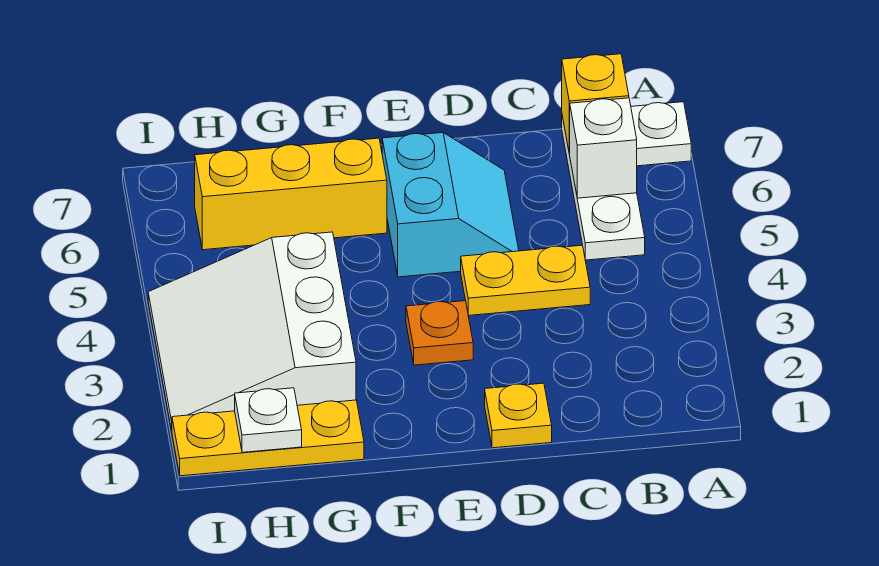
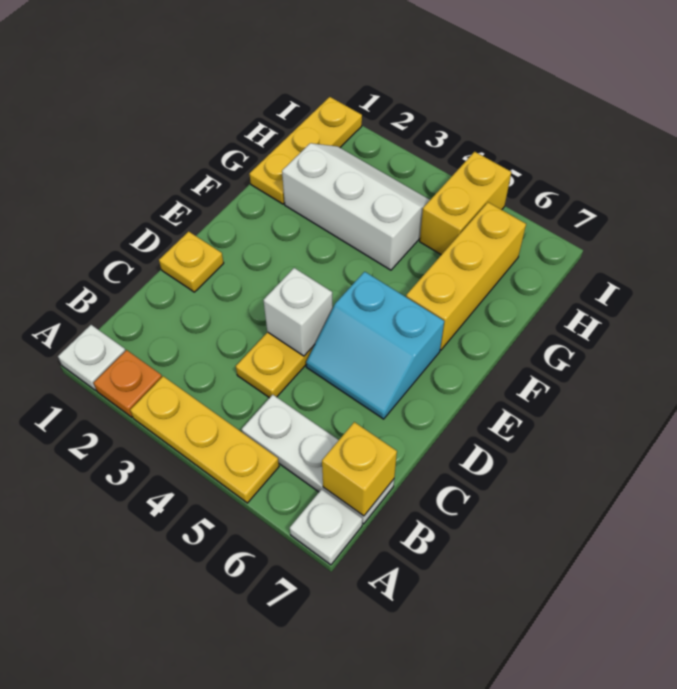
none -> yellow 1x3 plate [130,376,279,503]
white 1x1 brick [570,98,637,198] -> white 1x1 brick moved to [264,268,333,356]
orange 1x1 plate [406,301,473,365] -> orange 1x1 plate moved to [94,350,162,417]
white 3x3 slope [148,232,356,430] -> white 2x3 slope [282,143,430,270]
white 1x1 plate [235,388,302,452] -> white 1x1 plate moved to [58,325,125,390]
none -> yellow 1x2 brick [420,152,512,255]

